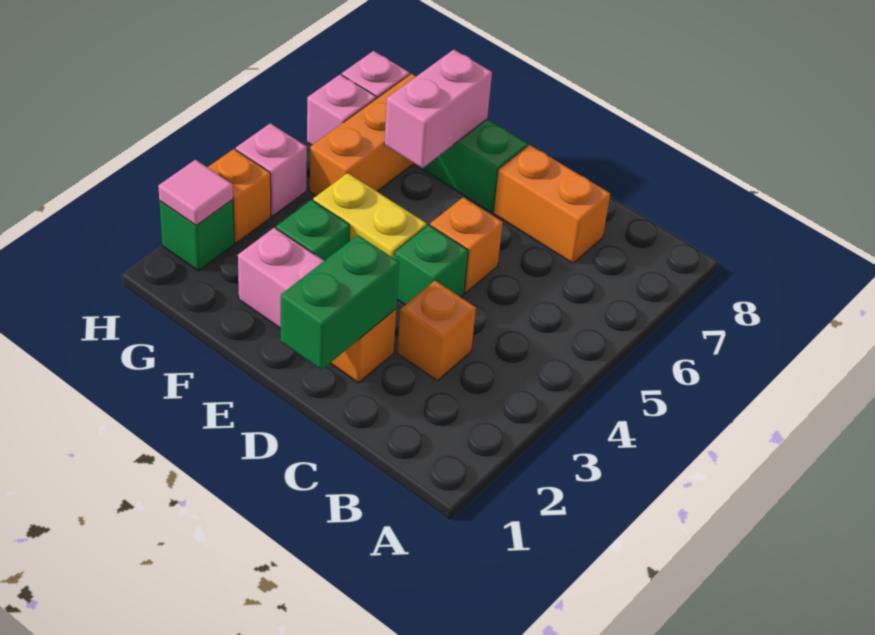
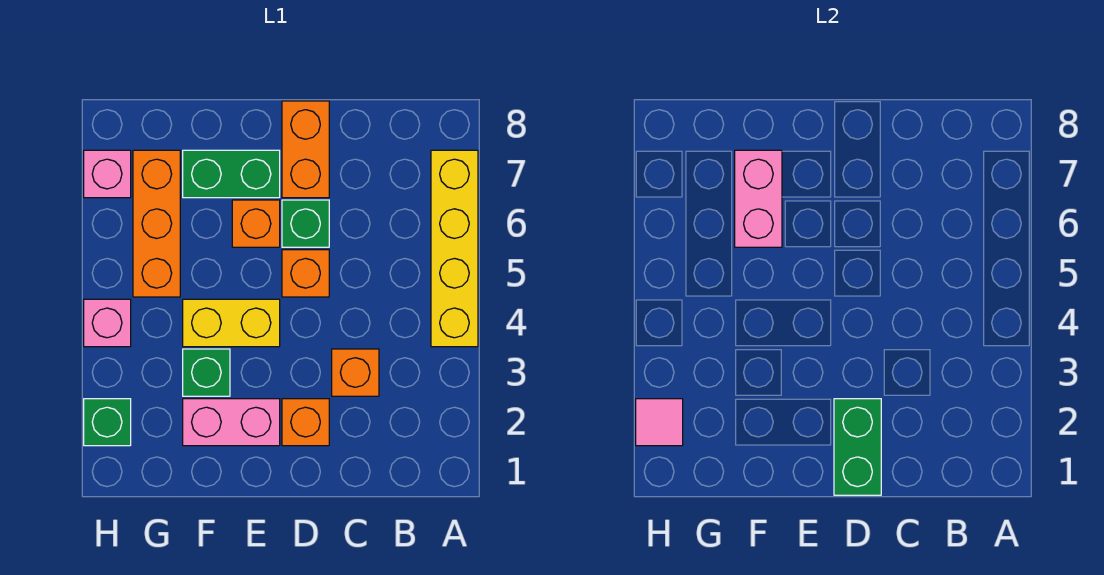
none -> yellow 1x4 brick [431,150,478,347]
orange 1x2 brick [493,145,610,263] -> orange 1x2 brick turned to [282,101,329,198]
green 1x1 brick [394,225,468,305] -> green 1x1 brick moved to [282,200,329,247]
orange 1x1 brick [208,149,271,243] -> orange 1x1 brick moved to [232,200,280,247]
pink 1x1 brick [307,74,376,145] -> none

